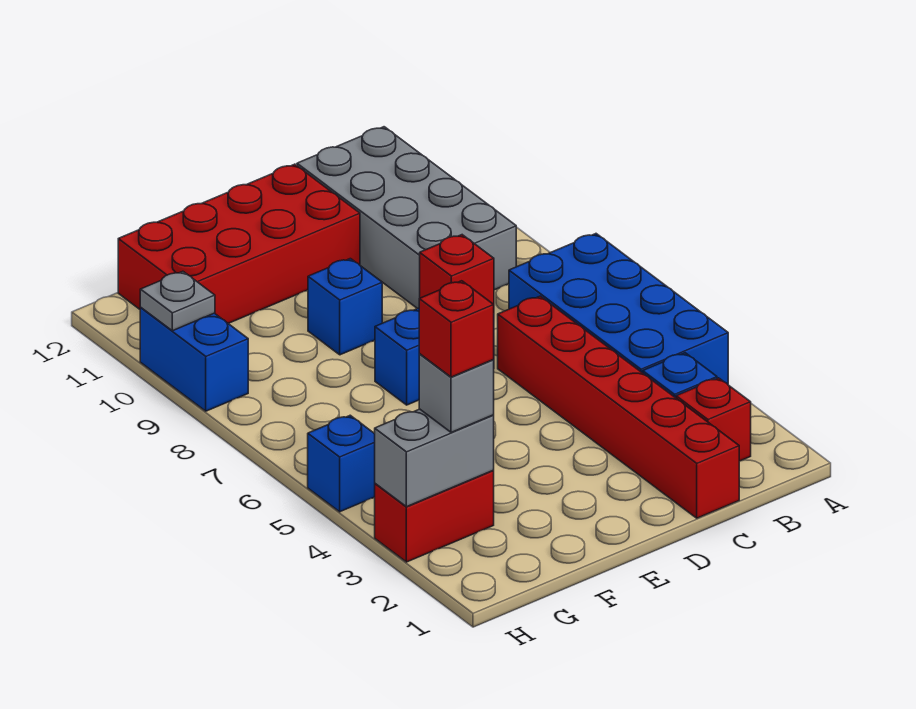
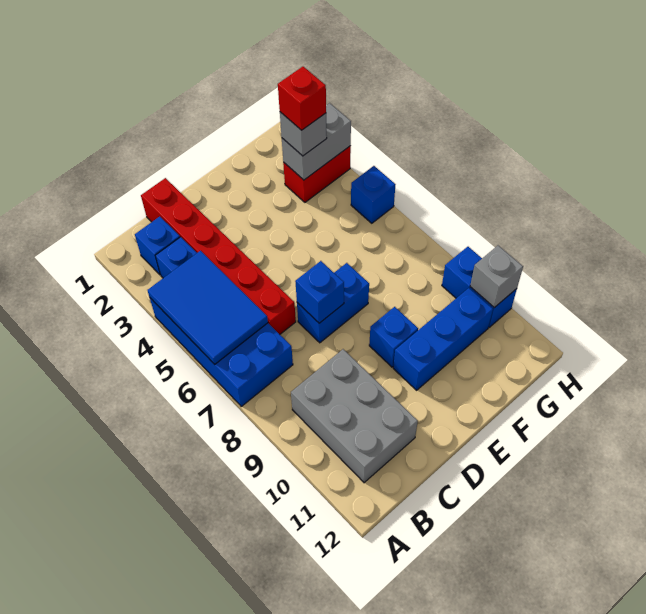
none -> blue 2x3 tile [148,251,268,364]
red 1x1 brick [676,378,751,461] -> blue 1x1 brick [135,217,180,275]
grey 2x4 brick [297,127,516,309] -> grey 2x3 brick [291,349,418,483]
red 1x1 brick [420,235,494,305] -> blue 1x1 brick [295,261,344,323]
red 2x4 brick [118,164,360,324] -> none
none -> blue 1x3 brick [393,288,493,390]
grey 1x1 plate [140,271,215,331] -> grey 1x1 brick [470,246,523,308]

